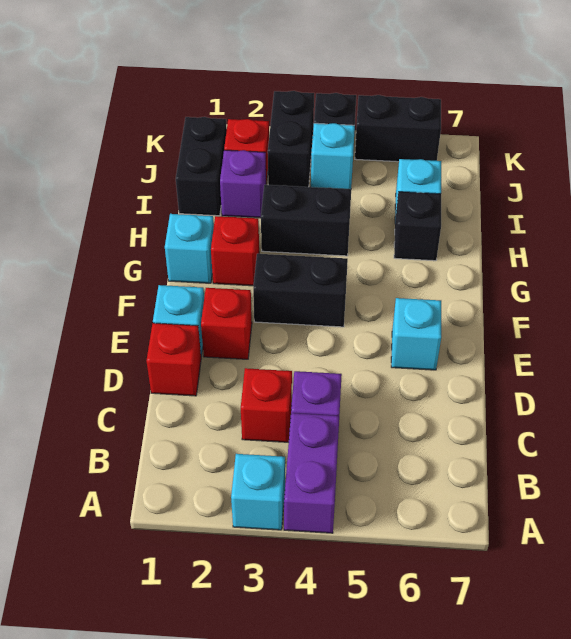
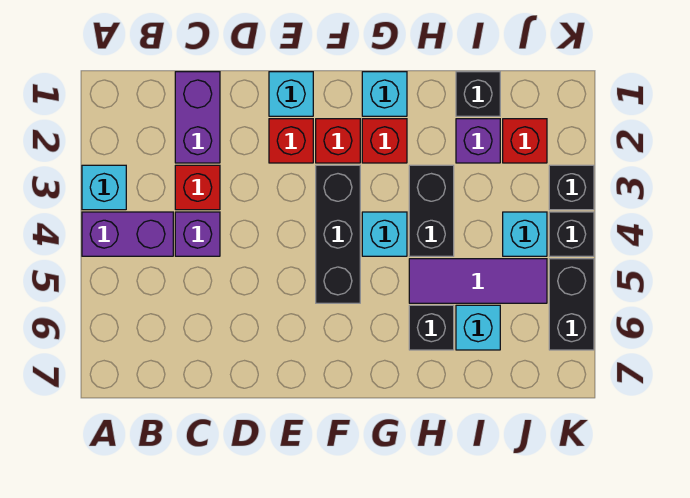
none -> purple 1x2 brick [175,72,220,163]
red 1x1 brick [147,323,201,396] -> red 1x1 brick moved to [316,119,360,163]
cyan 1x1 brick [391,298,441,370] -> cyan 1x1 brick moved to [362,212,407,256]
black 1x2 brick [253,254,348,327] -> black 1x3 brick [316,165,360,303]
none -> purple 1x3 tile [409,259,547,303]
black 1x2 brick [176,117,227,216] -> black 1x1 brick [456,72,500,116]
black 1x2 brick [268,91,314,187] -> black 1x1 brick [549,165,594,210]

